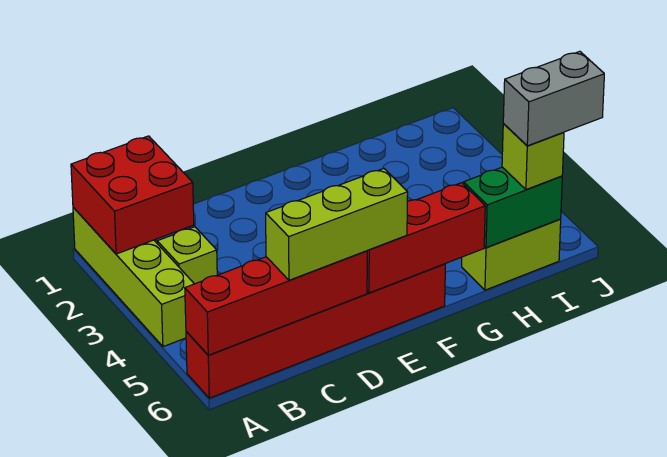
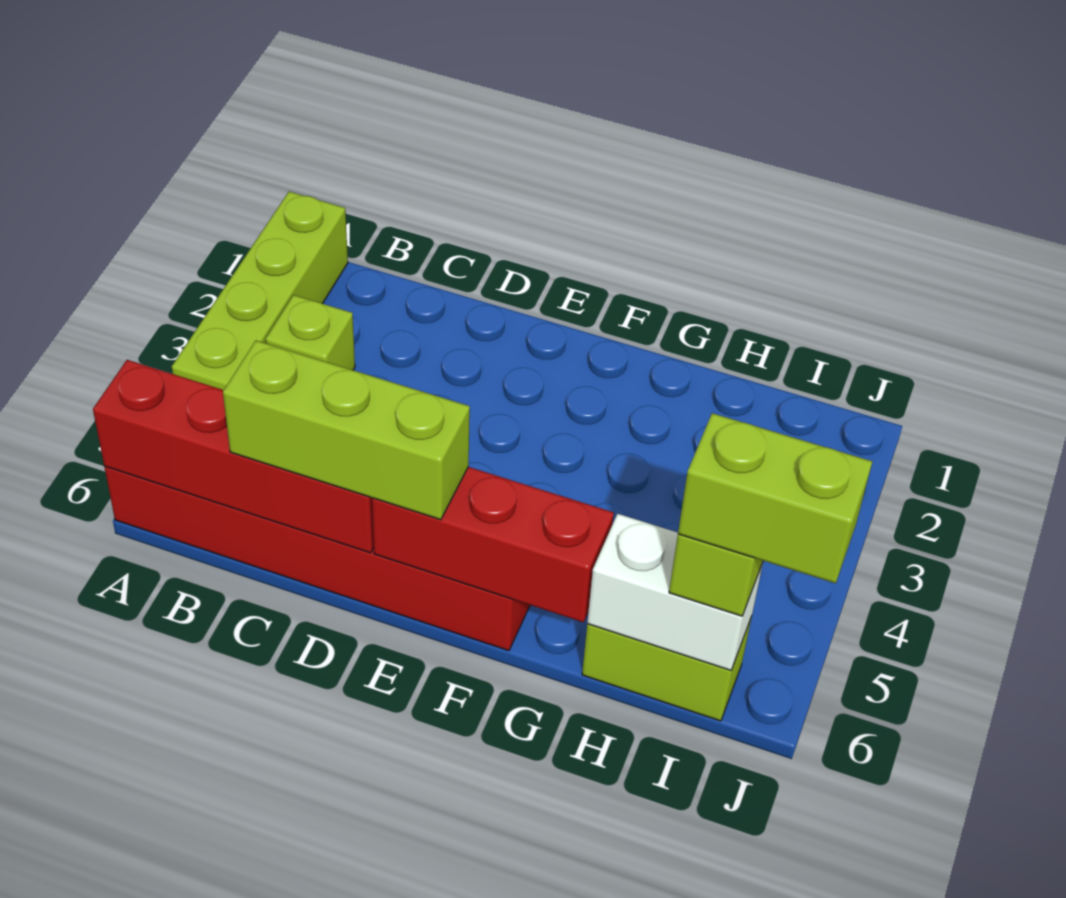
red 2x2 brick [71,136,194,254] -> none
green 1x2 brick [463,167,562,248] -> white 1x2 brick [587,514,763,670]
grey 1x2 brick [503,51,604,146] -> lime 1x2 brick [678,413,873,583]

